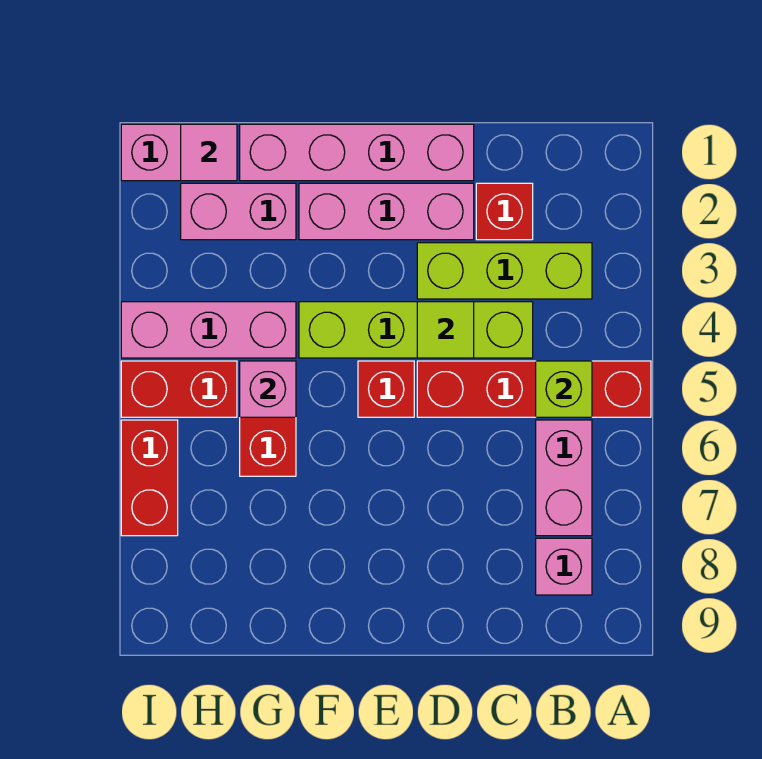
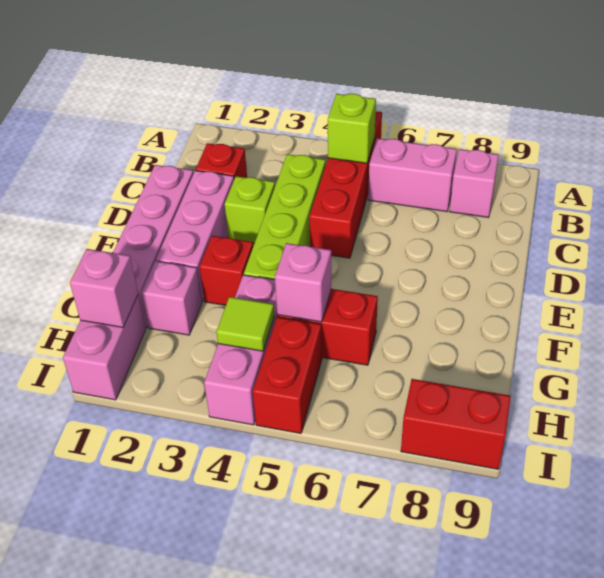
lime 1x3 brick [417,243,592,299] -> lime 1x1 brick [225,176,275,244]
lime 1x1 tile [417,302,474,358] -> lime 1x1 tile moved to [217,297,274,351]
red 1x1 brick [358,361,414,417] -> red 1x1 brick moved to [200,236,253,305]
pink 1x2 brick [181,183,296,240] -> pink 1x1 brick [141,261,202,335]
pink 1x1 tile [181,124,237,181] -> pink 1x1 brick [70,249,138,327]
red 1x2 brick [121,420,178,536] -> red 1x2 brick moved to [401,379,511,469]

